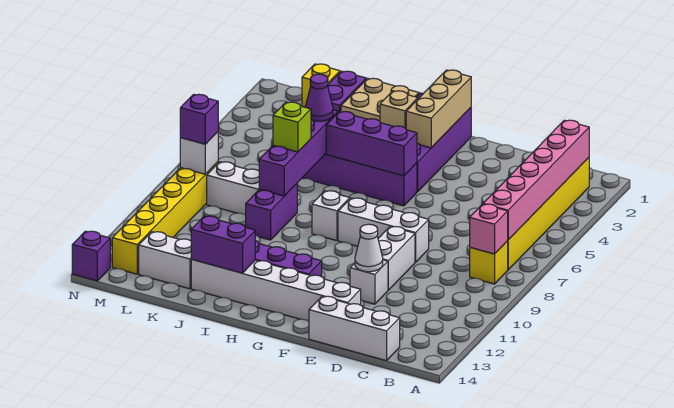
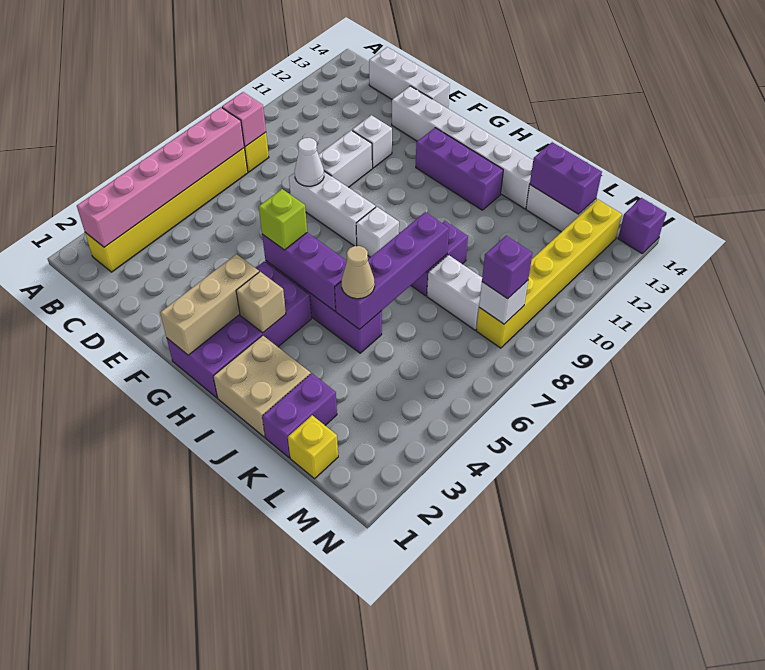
white 1x1 cone [355,224,383,272] -> white 1x1 cone moved to [295,138,324,186]
purple 1x2 brick [191,216,255,273] -> purple 1x2 brick moved to [530,142,602,214]
purple 1x1 cone [306,74,333,121] -> tan 1x1 cone [342,246,375,299]
lime 1x1 brick [273,102,311,152] -> lime 1x1 brick moved to [259,189,307,250]

